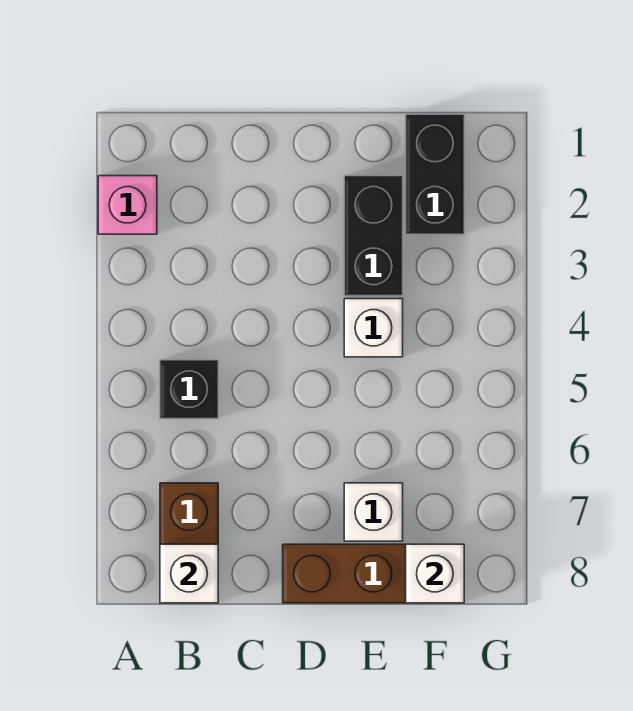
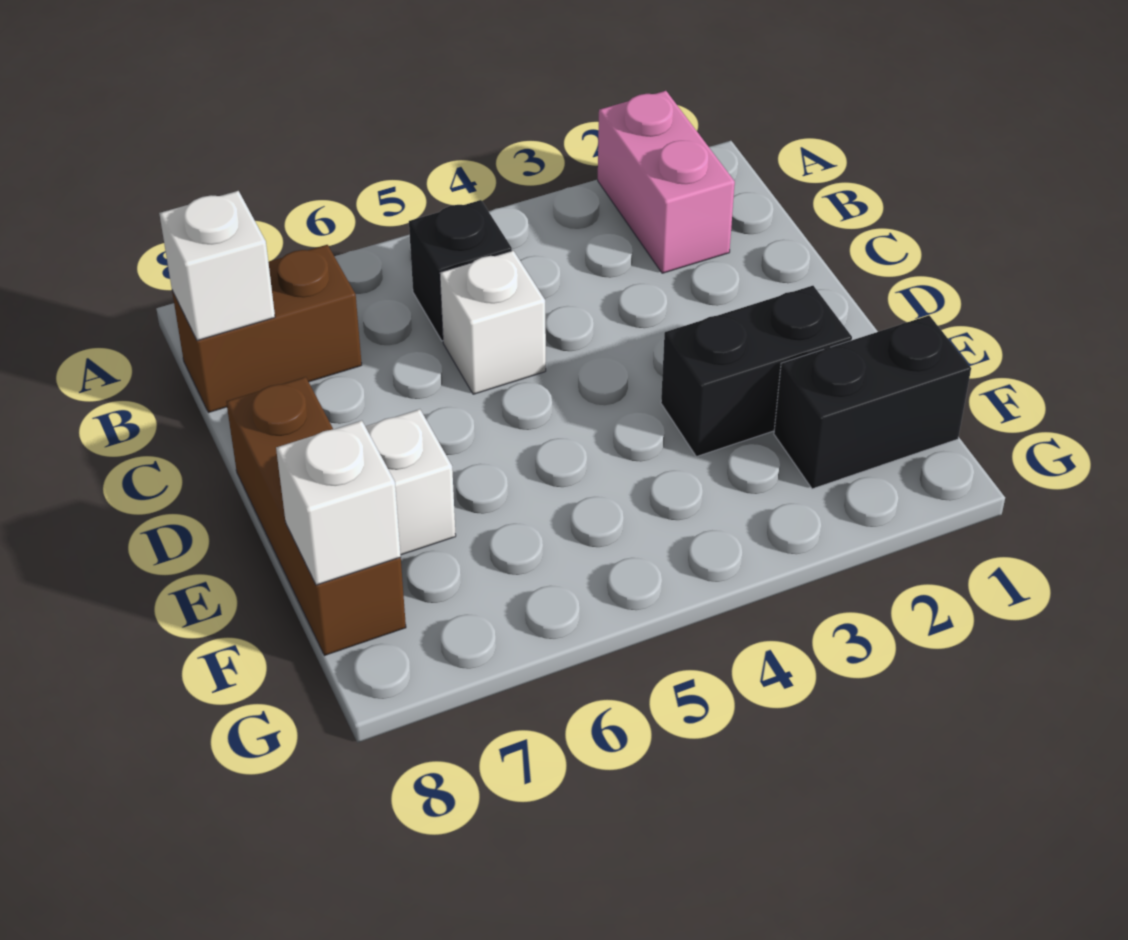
pink 1x1 brick [98,176,157,234] -> pink 1x2 brick [598,91,735,273]
white 1x1 brick [344,299,403,357] -> white 1x1 brick moved to [440,251,546,394]

